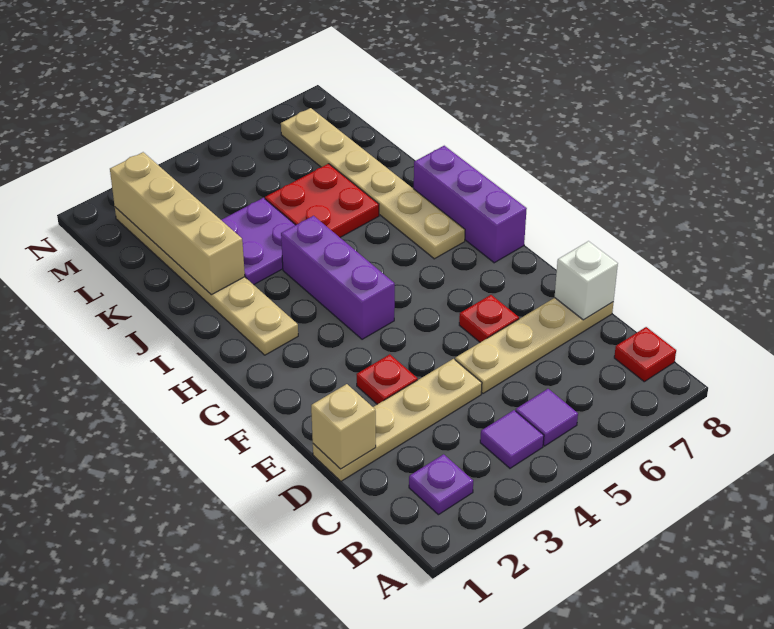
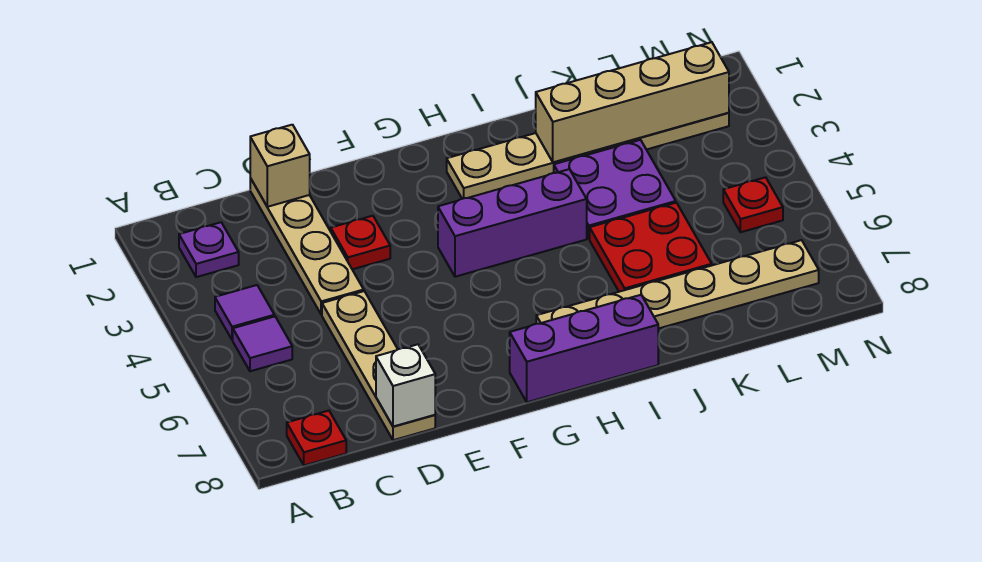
red 1x1 plate [459,295,519,342] -> red 1x1 plate moved to [723,177,783,232]

